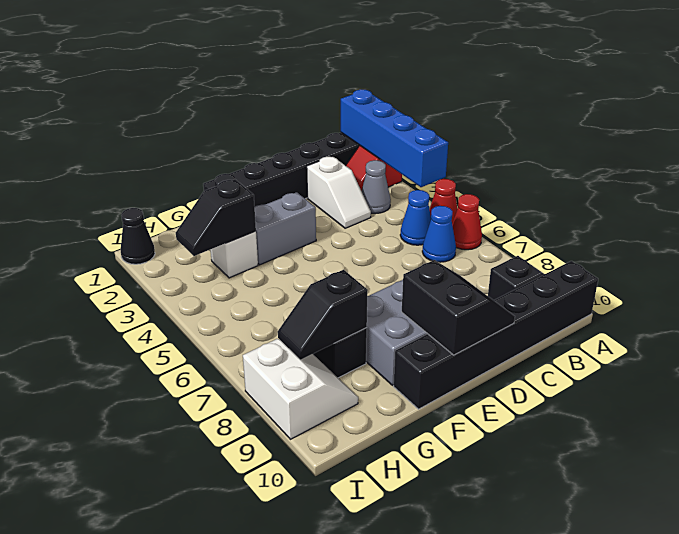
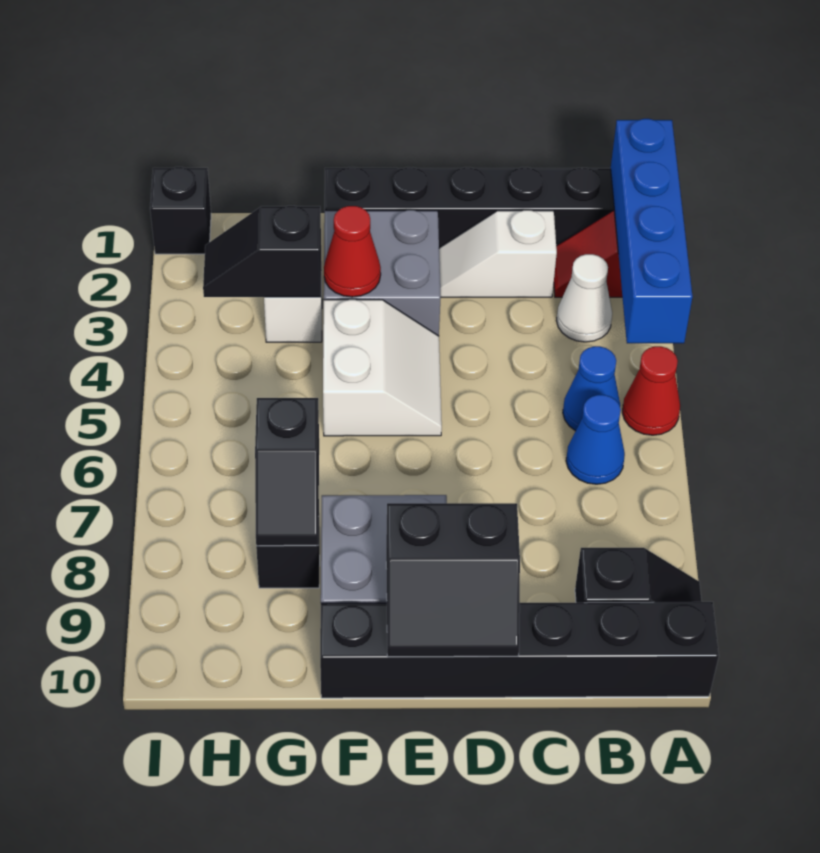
red 1x1 cone [452,194,482,250] -> red 1x1 cone moved to [324,206,381,297]
grey 1x1 cone [362,160,391,214] -> white 1x1 cone [556,254,612,342]
white 1x2 slope [307,156,371,228] -> white 1x2 slope turned to [439,210,557,297]
black 2x2 slope [402,260,515,355] -> black 2x2 slope turned to [386,503,520,657]
grey 1x2 brick [255,192,316,265] -> grey 2x2 brick [324,210,441,336]
black 1x2 slope [278,270,368,360] -> black 1x2 slope turned to [255,398,319,546]
white 2x2 slope [243,339,358,439] -> white 2x2 slope moved to [323,300,442,436]
black 1x1 cone [121,208,155,264] -> black 1x1 brick [150,167,211,254]

